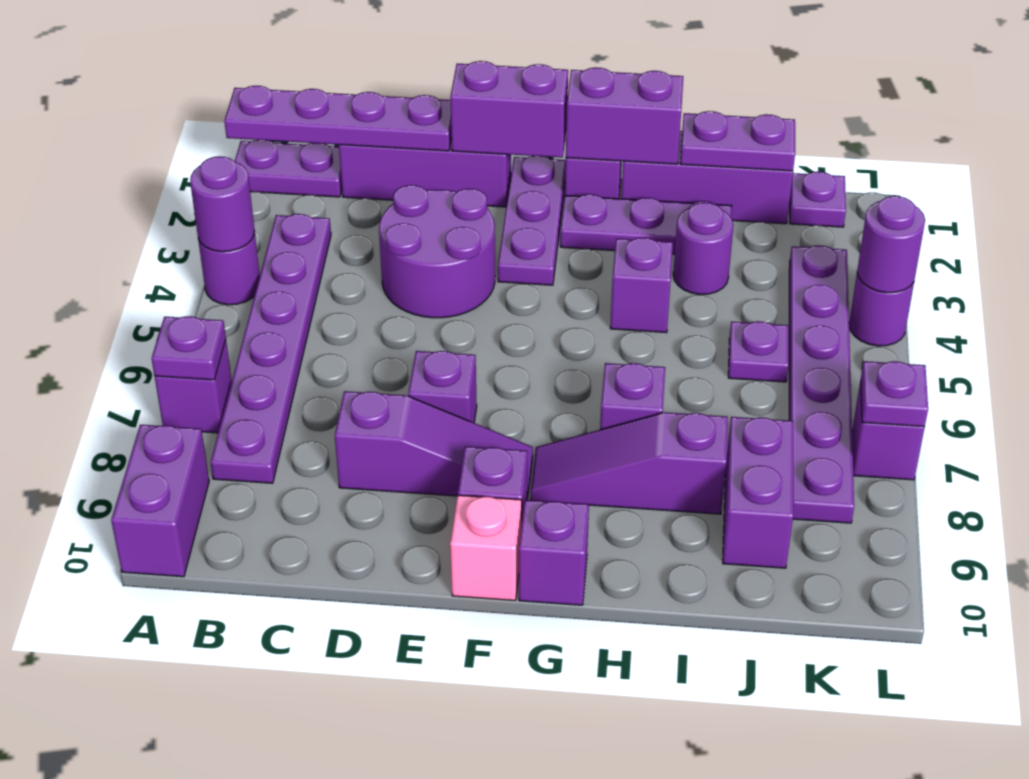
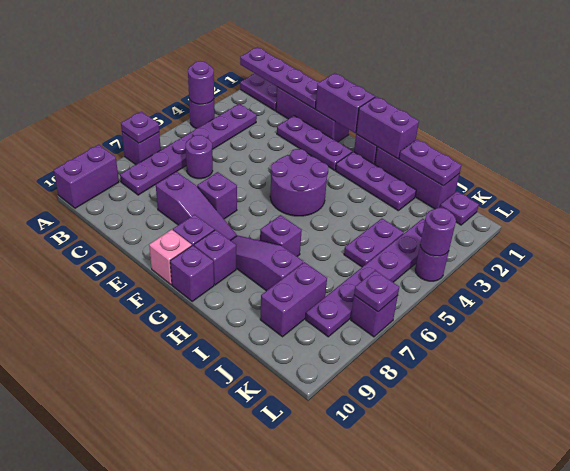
purple 2x2 round brick [379,185,495,318] -> purple 2x2 round brick moved to [270,149,328,216]
purple 1x3 plate [498,156,566,285] -> purple 1x3 plate turned to [277,116,352,170]
purple 1x1 brick [610,238,673,333] -> purple 1x1 brick moved to [194,230,236,285]
purple 1x1 round brick [673,202,733,294] -> purple 1x1 round brick moved to [185,135,213,179]
purple 1x1 plate [728,321,789,382] -> purple 1x2 plate [344,219,404,267]

